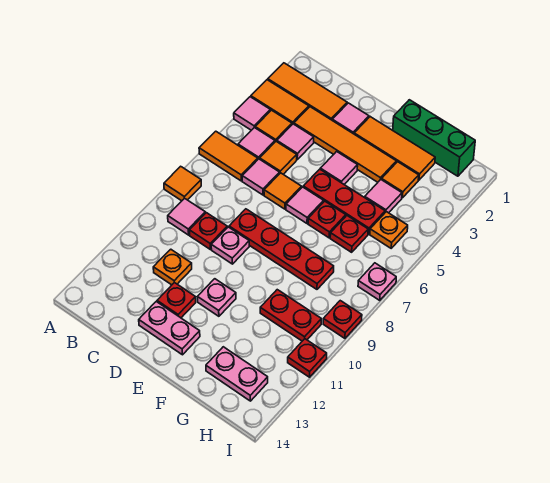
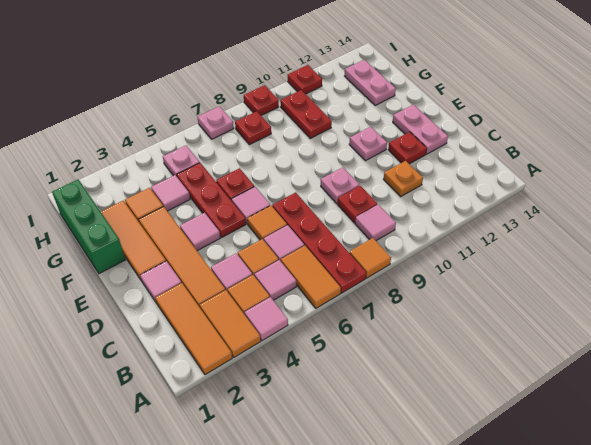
red 1x4 plate [229,209,334,289] -> red 1x4 plate moved to [272,192,366,293]
red 1x1 plate [330,216,368,252] -> red 1x1 plate moved to [235,111,271,145]
orange 1x1 plate [370,212,408,248] -> pink 1x1 plate [163,145,200,176]

